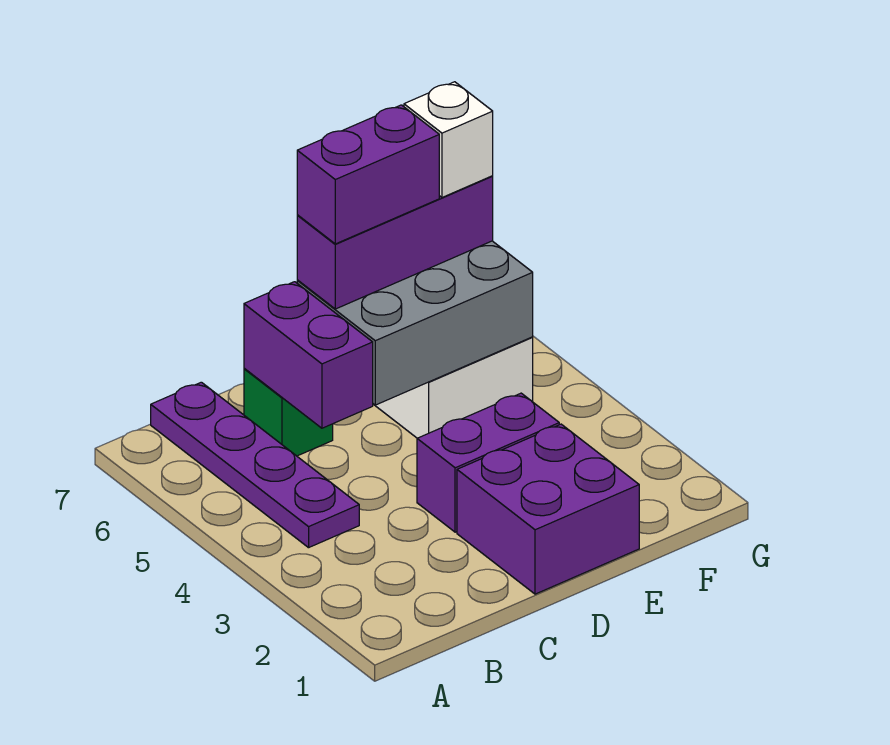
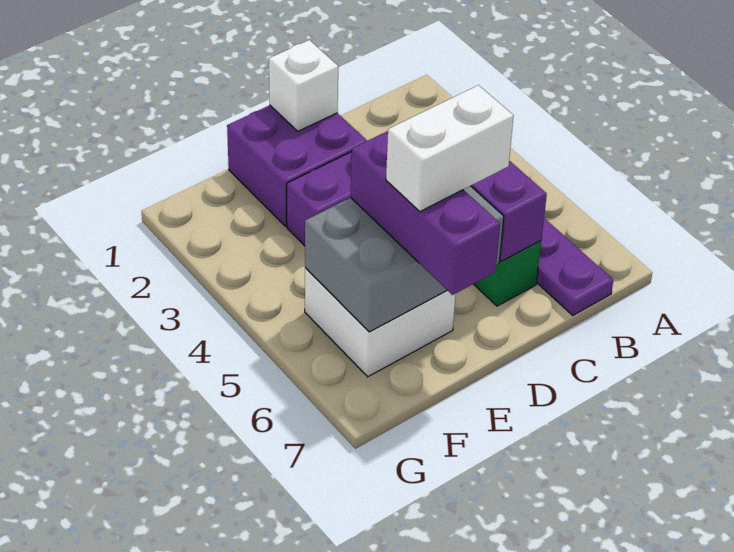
purple 1x3 brick [297,176,493,309] -> purple 1x3 brick turned to [351,131,500,295]
purple 1x2 brick [297,105,439,244] -> white 1x2 brick [386,85,514,212]
white 1x1 brick [404,82,493,197] -> white 1x1 brick moved to [269,40,338,131]

